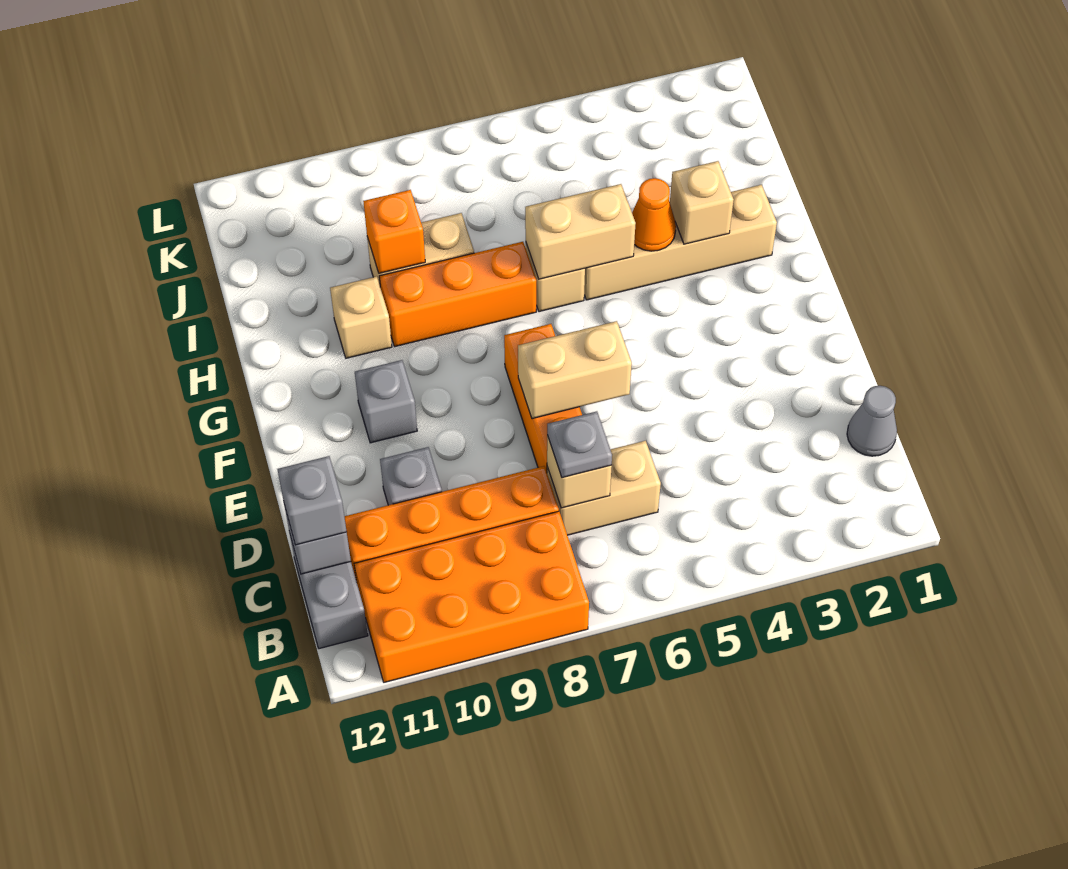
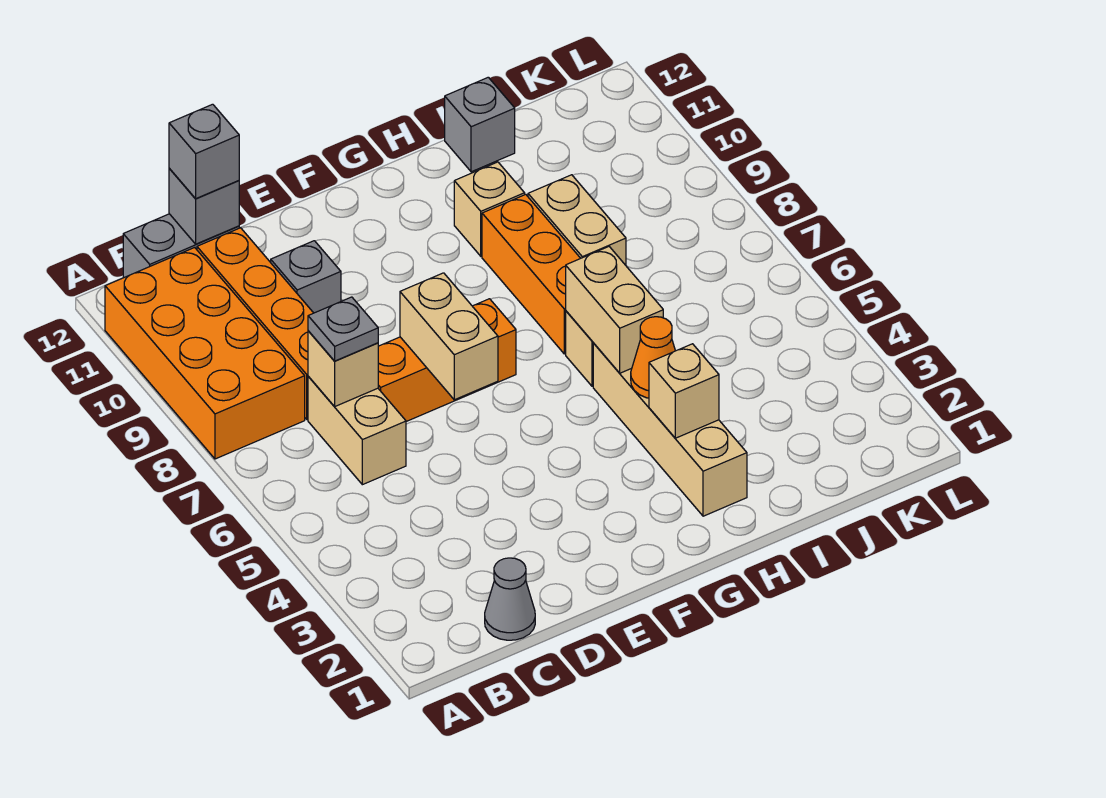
grey 1x1 brick [355,360,417,443] -> grey 1x1 brick moved to [445,77,515,172]
orange 1x1 brick [363,190,425,273] -> none

